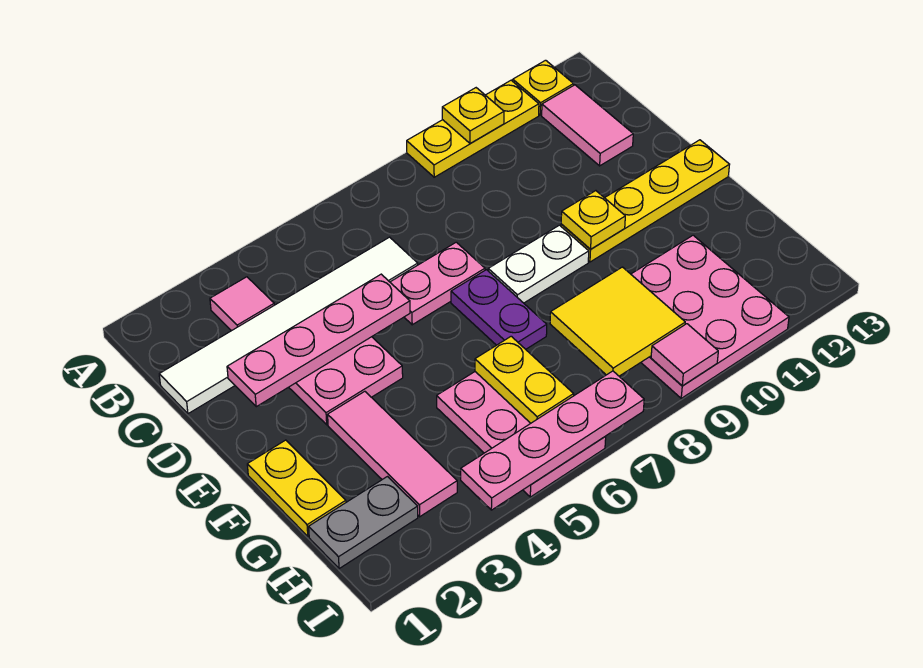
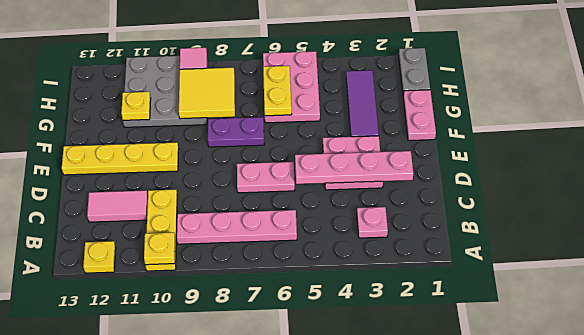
yellow 1x3 plate [407,80,539,177] -> yellow 1x3 plate turned to [145,189,177,271]
pink 1x1 tile [210,277,274,331] -> pink 1x1 plate [357,207,388,238]
pink 1x2 tile [542,85,633,166] -> pink 1x2 tile turned to [87,190,148,222]
white 1x6 tile [159,237,418,414] -> none
purple 1x2 plate [451,270,547,349] -> purple 1x2 plate turned to [208,117,264,147]
white 1x2 plate [488,225,589,303] -> none
yellow 1x1 plate [561,191,625,249] -> yellow 1x1 plate moved to [121,92,151,120]
yellow 1x2 plate [247,440,346,536] -> pink 1x2 plate [403,90,436,141]
pink 1x3 tile [328,391,457,517] -> purple 1x3 tile [346,70,379,137]
pink 3x3 plate [631,235,789,398] -> grey 3x3 plate [123,56,208,127]
grey 1x2 plate [309,477,418,569] -> grey 1x2 plate turned to [399,48,430,94]
pink 1x4 plate [461,371,644,510] -> pink 1x4 plate moved to [177,210,297,244]

